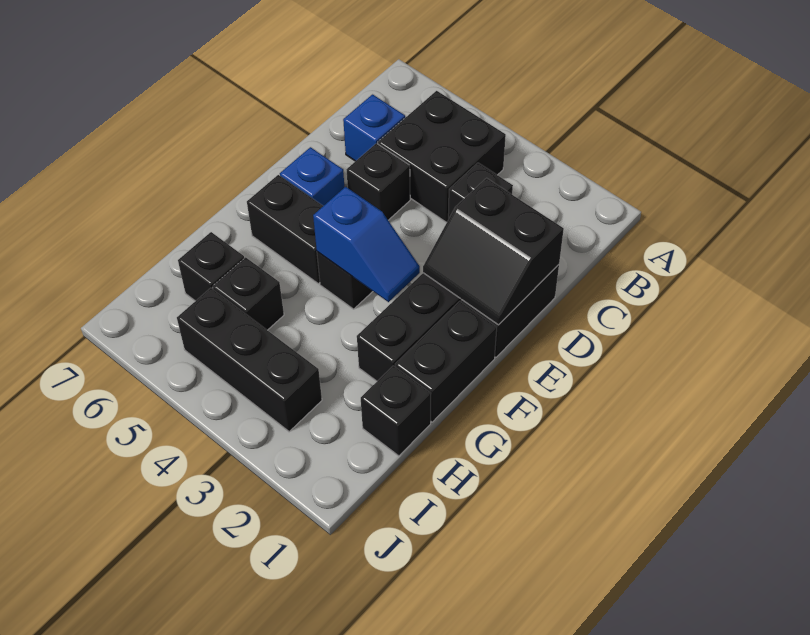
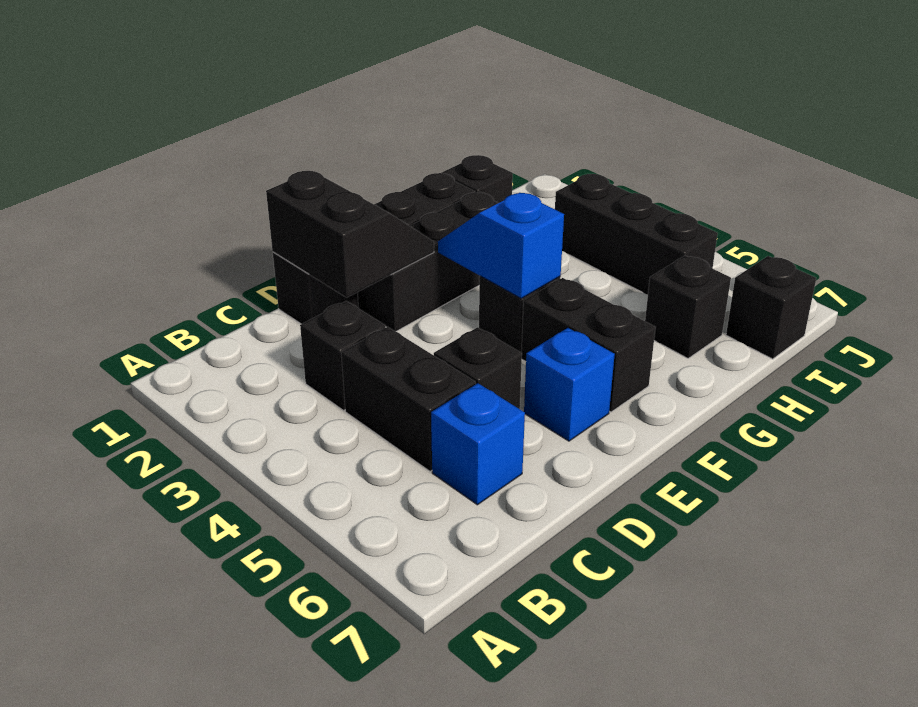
black 2x2 brick [378,91,506,223] -> black 1x2 brick [341,327,476,471]
black 1x1 brick [213,257,284,330] -> black 1x1 brick moved to [726,256,816,359]

